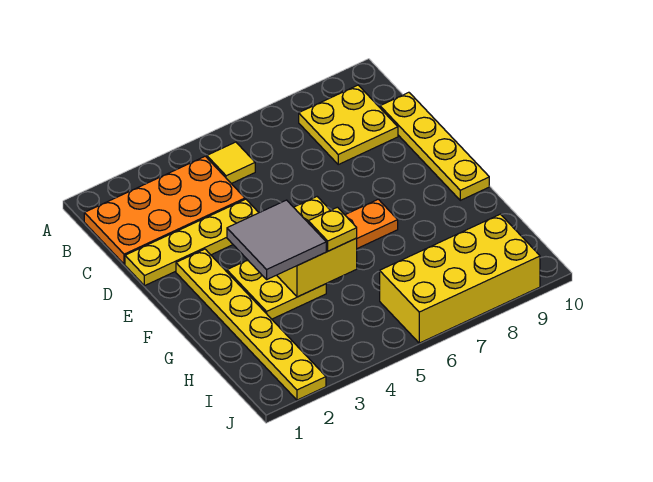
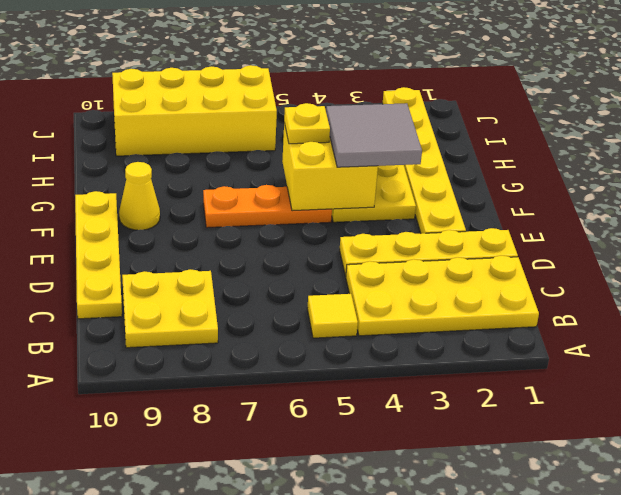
orange 2x4 plate [84,156,245,264] -> yellow 2x4 plate [346,256,539,336]
none -> yellow 1x1 cone [119,162,160,230]

